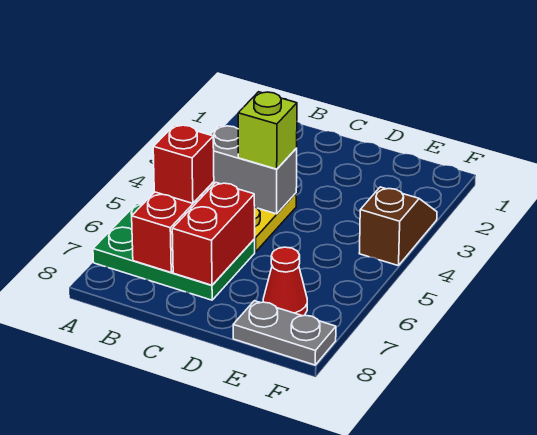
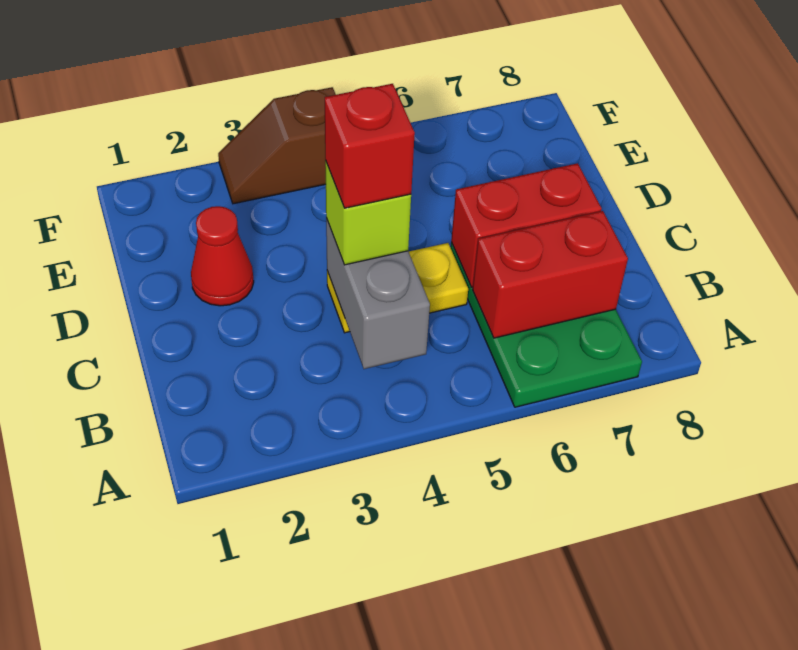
red 1x1 brick [153,125,214,203] -> red 1x1 brick moved to [325,84,415,208]
red 1x1 cone [263,247,307,316] -> red 1x1 cone moved to [191,206,254,306]
grey 1x2 plate [233,301,336,365] -> none

